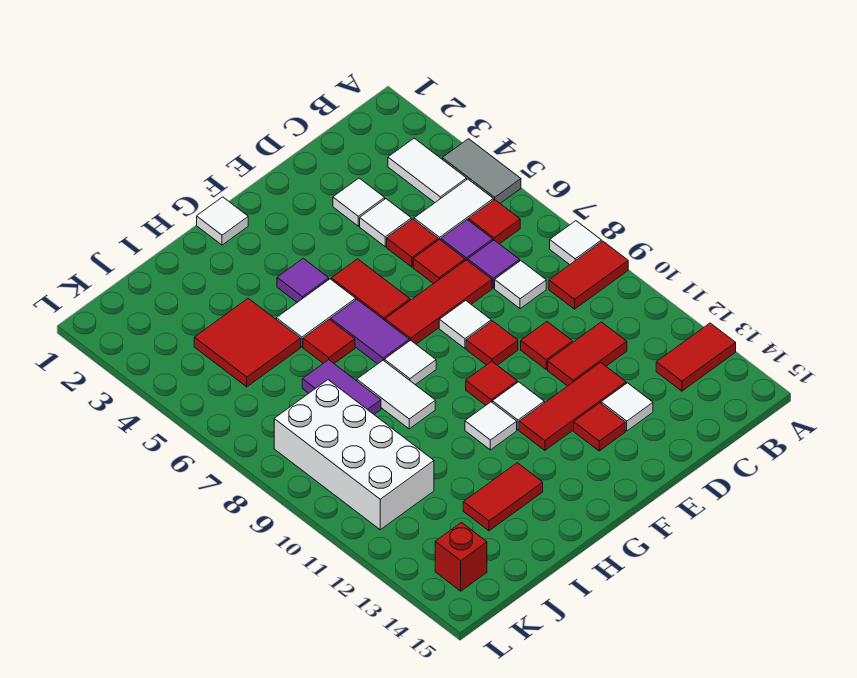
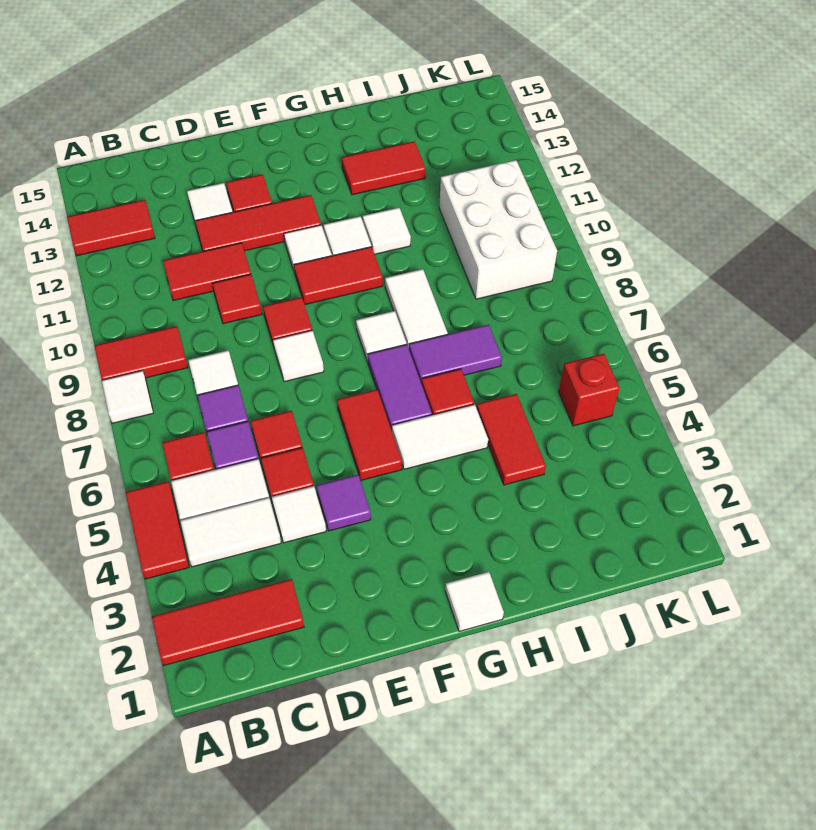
grey 1x2 tile [442,139,521,203] -> red 1x2 tile [125,481,189,579]
white 1x2 tile [388,138,467,203] -> white 1x2 tile turned to [180,498,281,567]
white 1x1 tile [333,178,385,226] -> white 1x1 tile moved to [363,208,411,254]
red 1x3 tile [385,260,492,344] -> red 1x3 tile moved to [152,579,304,665]
red 1x1 tile [466,361,517,405] -> red 1x2 tile [294,247,383,304]
purple 1x1 tile [277,258,329,302] -> purple 1x1 tile moved to [317,475,371,531]
red 2x2 tile [194,298,301,387] -> red 1x2 tile [477,394,546,485]
purple 1x2 tile [302,360,381,414] -> purple 1x2 tile turned to [409,325,502,383]
white 2x4 brick [274,380,434,530] -> white 2x3 brick [439,160,557,299]
red 1x1 brick [435,523,487,591] -> red 1x1 brick moved to [559,354,620,426]

